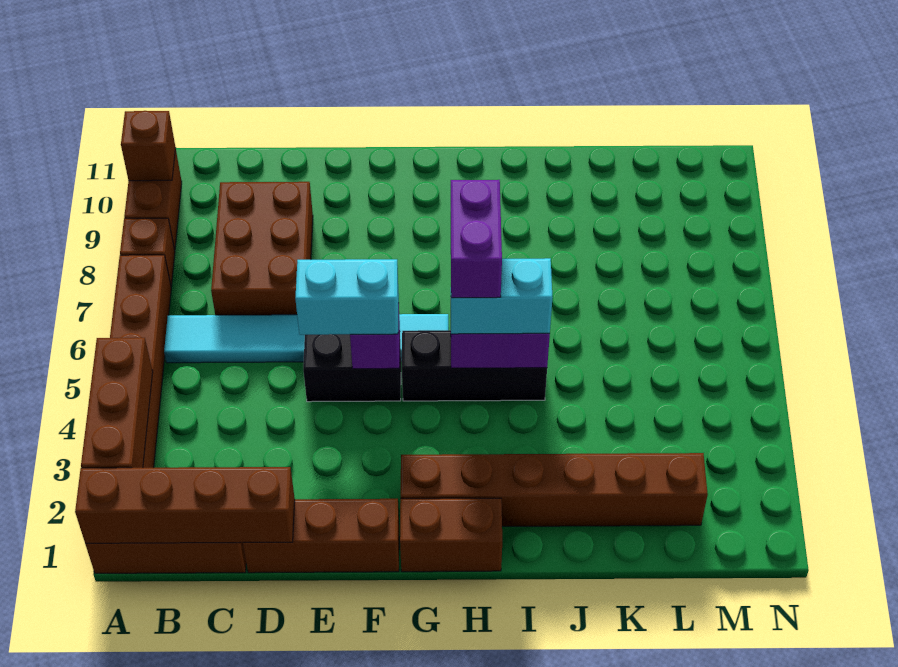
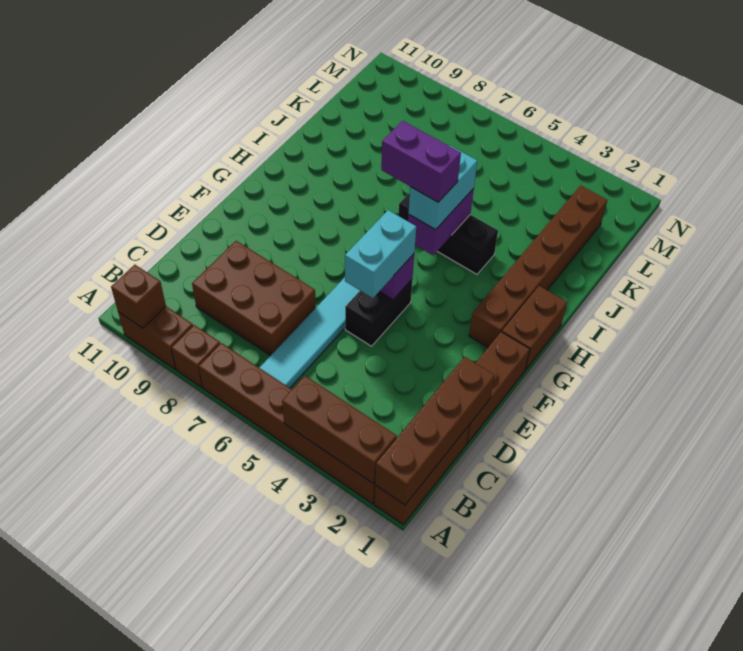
black 1x3 brick [402,330,547,401] -> black 1x3 brick turned to [398,193,498,274]

